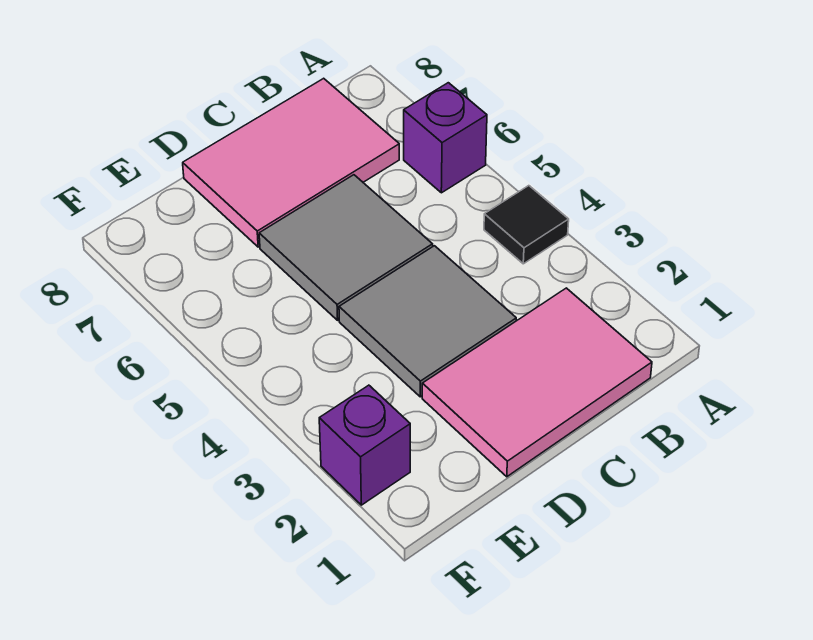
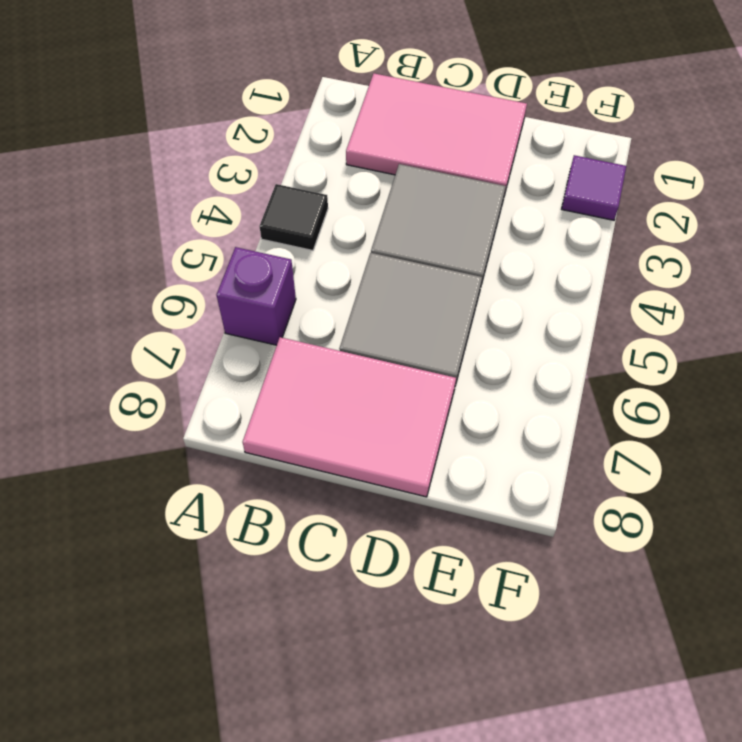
purple 1x1 brick [319,385,410,505] -> purple 1x1 tile [562,155,626,220]

